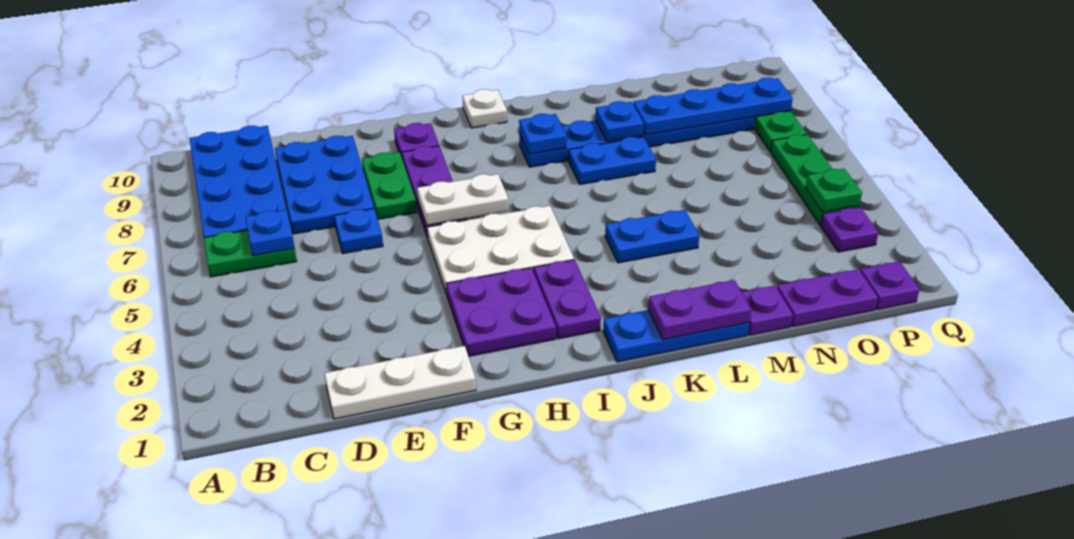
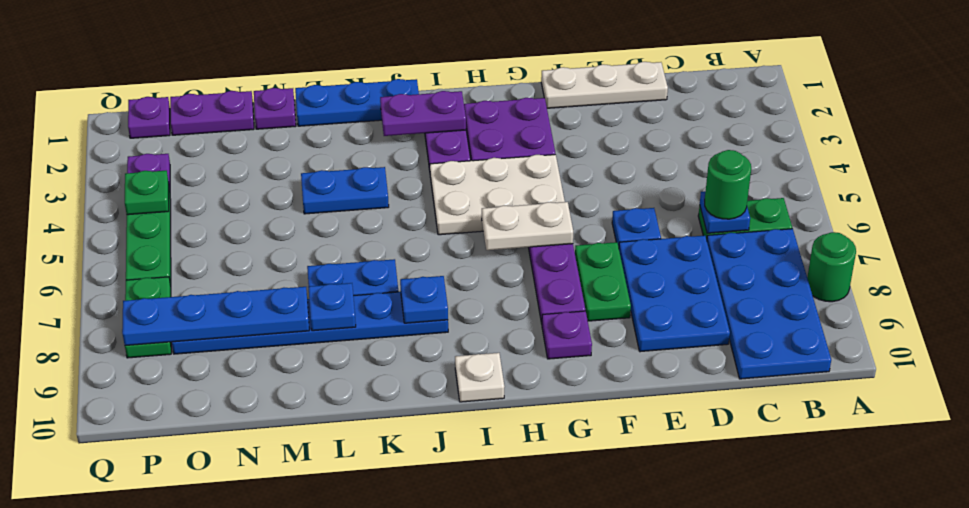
none -> green 1x1 round brick [807,232,856,302]
none -> green 1x1 round brick [705,150,751,219]
purple 1x2 plate [648,280,751,340] -> purple 1x2 plate moved to [380,91,466,136]

